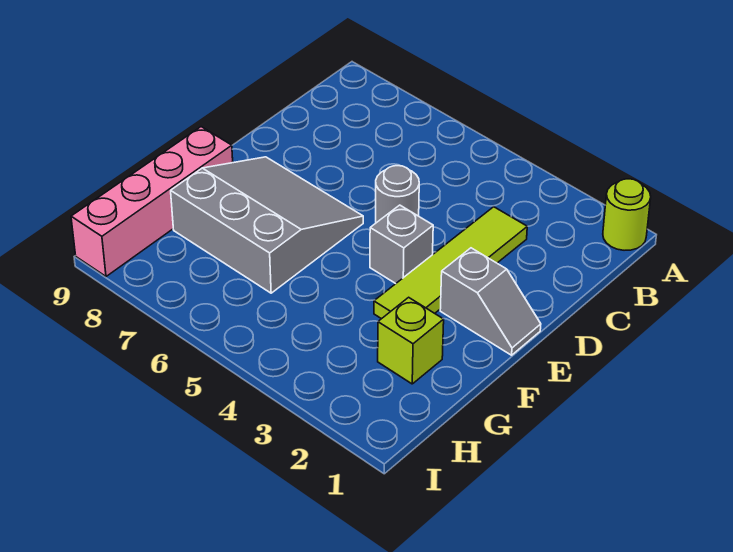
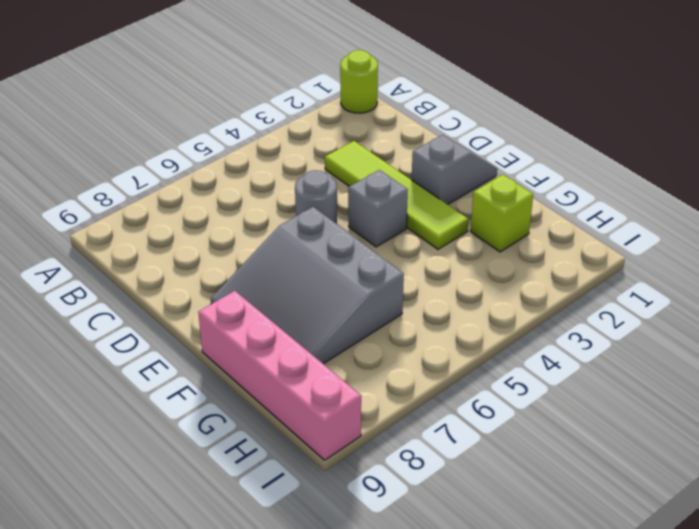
grey 3x3 slope [171,157,363,293] -> grey 3x3 slope turned to [211,207,404,364]

